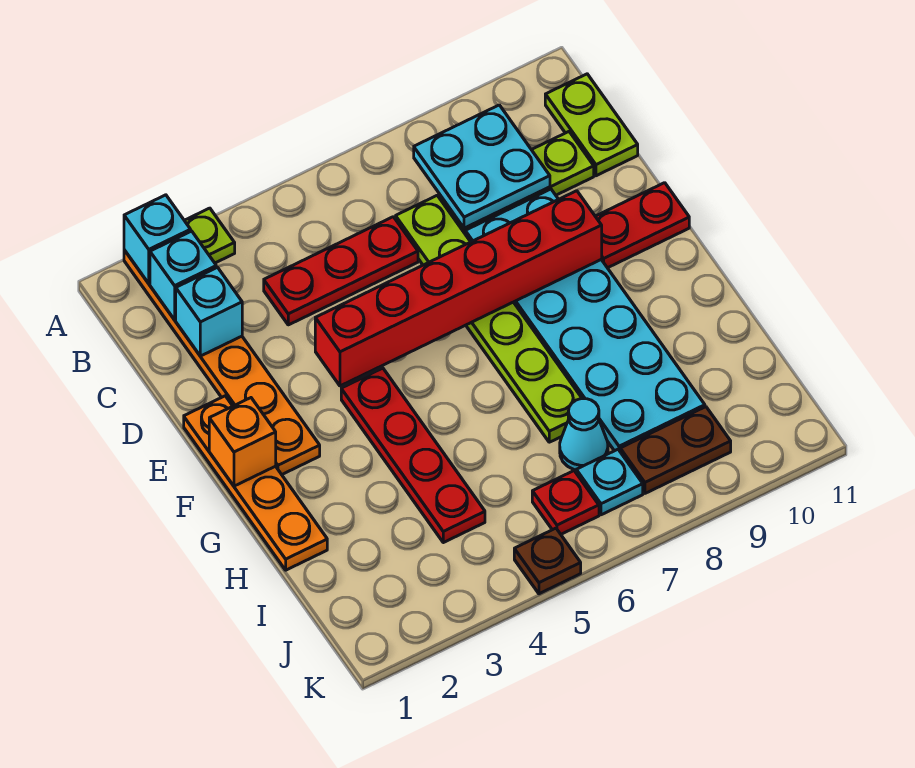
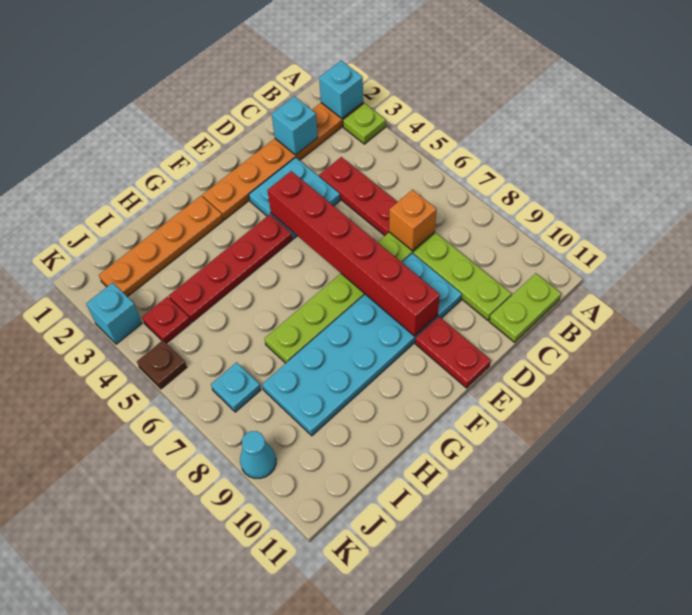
cyan 1x1 brick [150,231,216,320] -> cyan 1x1 brick moved to [86,283,142,344]
cyan 2x2 plate [414,105,550,228] -> cyan 2x2 plate moved to [249,157,340,239]
orange 1x4 plate [184,396,327,570] -> orange 1x4 plate moved to [99,196,223,297]
orange 1x1 brick [209,398,276,486] -> orange 1x1 brick moved to [389,190,436,251]
cyan 1x1 cone [560,399,608,470] -> cyan 1x1 cone moved to [240,431,276,478]
red 1x1 plate [532,471,599,534] -> red 1x1 plate moved to [142,297,191,343]
brown 1x2 plate [620,407,731,493] -> none

